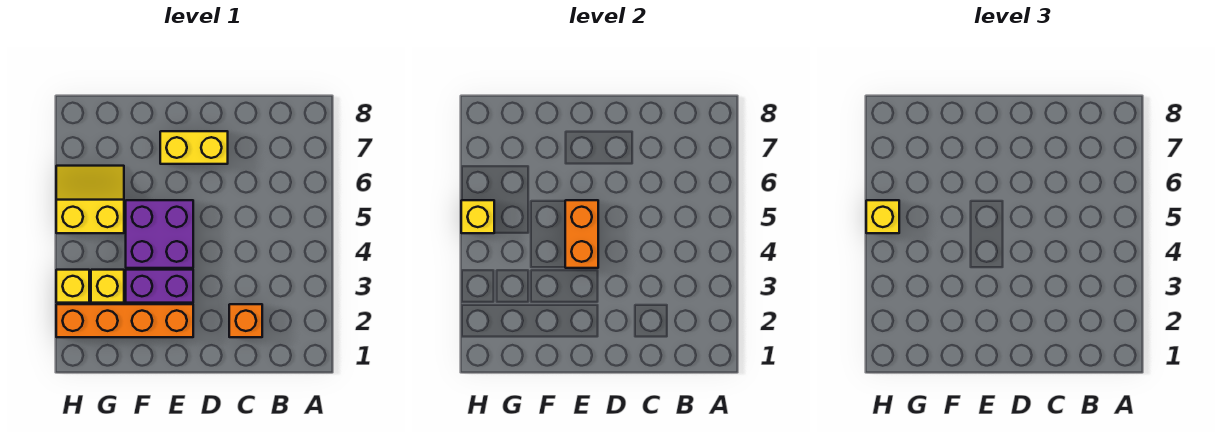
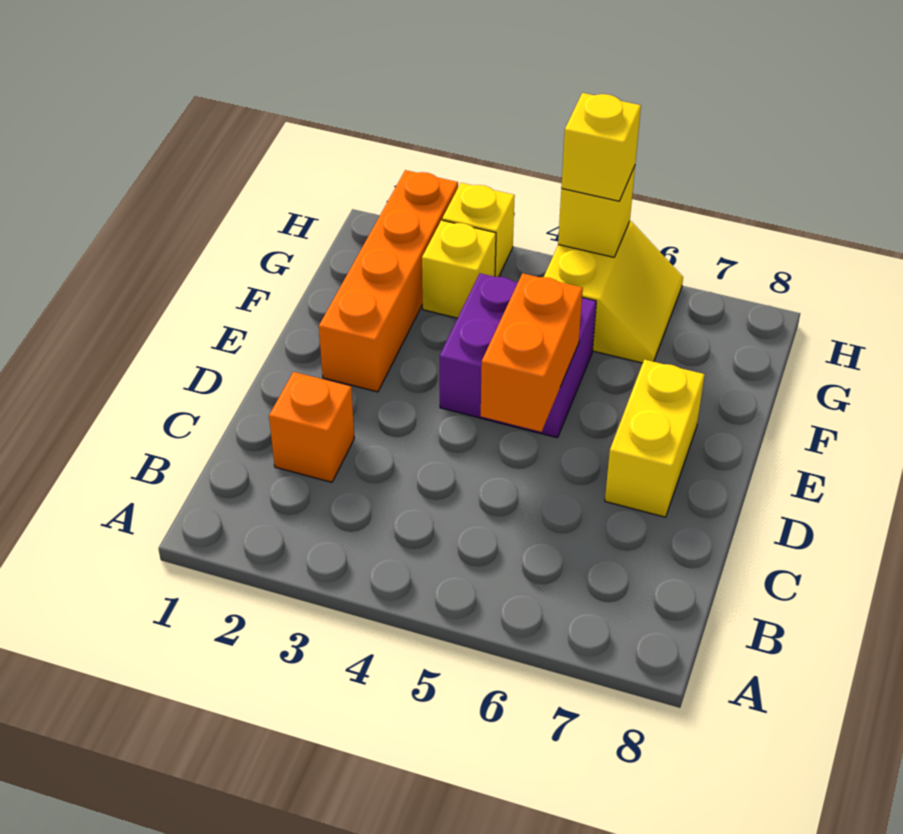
purple 1x2 brick [126,270,193,303] -> none
orange 1x2 brick [565,200,598,268] -> orange 1x2 brick turned to [481,273,583,432]

